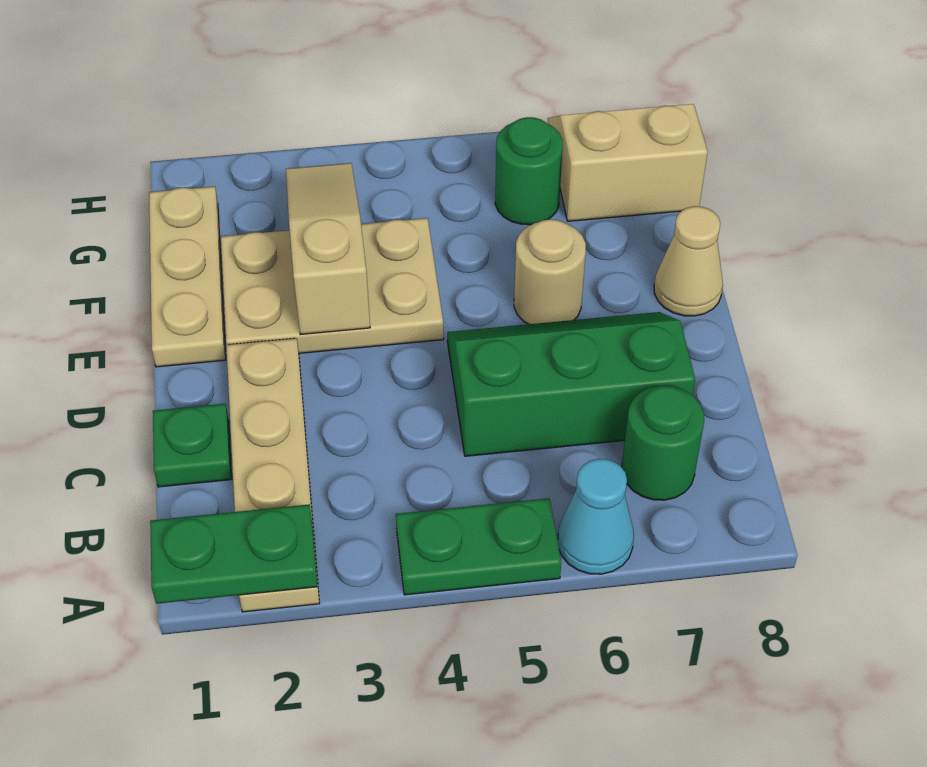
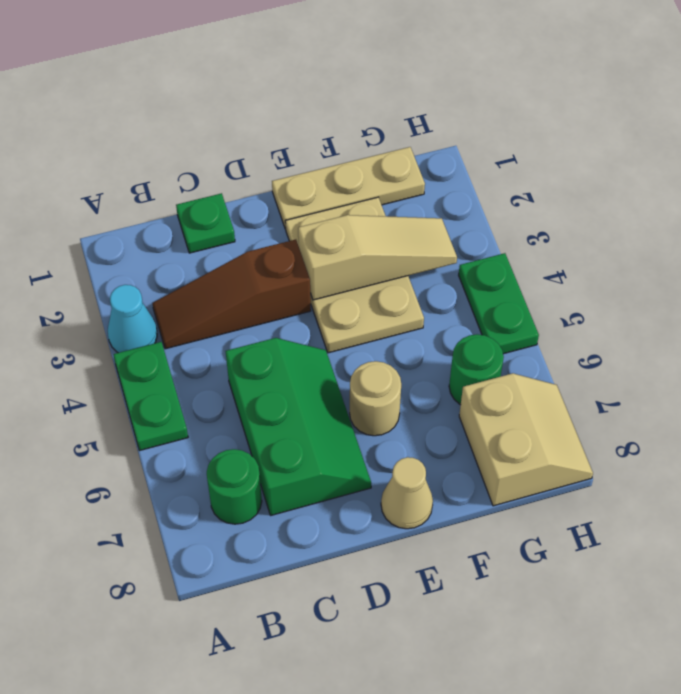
green 1x2 plate [150,504,317,604] -> green 1x2 plate moved to [459,253,539,354]
tan 1x4 plate [226,338,320,612] -> none
cyan 1x1 cone [558,459,634,574] -> cyan 1x1 cone moved to [108,285,157,353]
none -> brown 1x3 slope [152,240,311,349]

